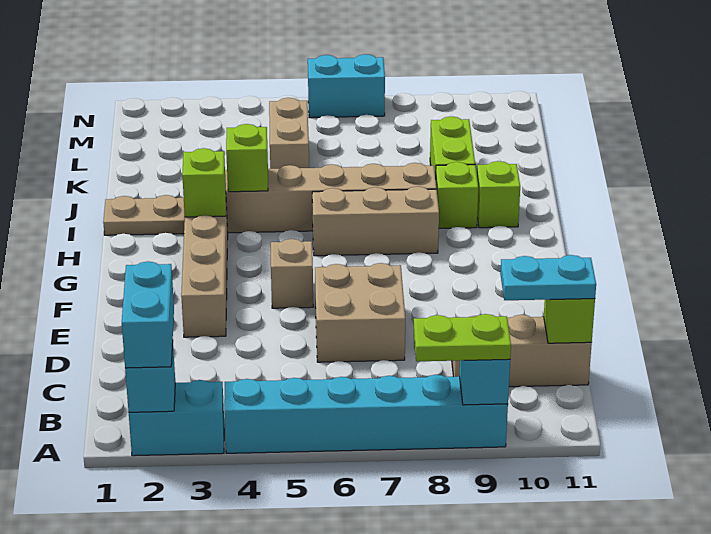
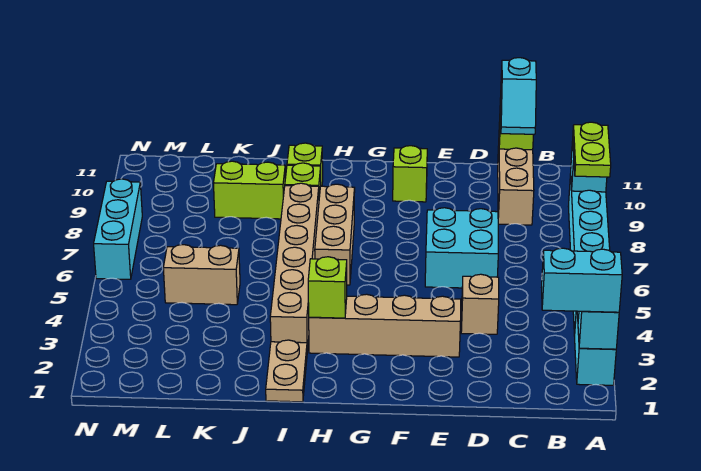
cyan 1x2 plate [500,255,596,300] -> cyan 1x2 slope [501,58,536,134]
tan 2x2 brick [315,263,405,362] -> cyan 2x2 brick [425,208,498,288]
tan 1x1 brick [271,239,313,308] -> tan 1x1 brick moved to [461,274,499,334]
lime 1x1 brick [226,124,268,192] -> lime 1x1 brick moved to [393,146,427,202]
cyan 1x2 brick [308,54,385,118] -> cyan 1x3 brick [94,179,142,279]

